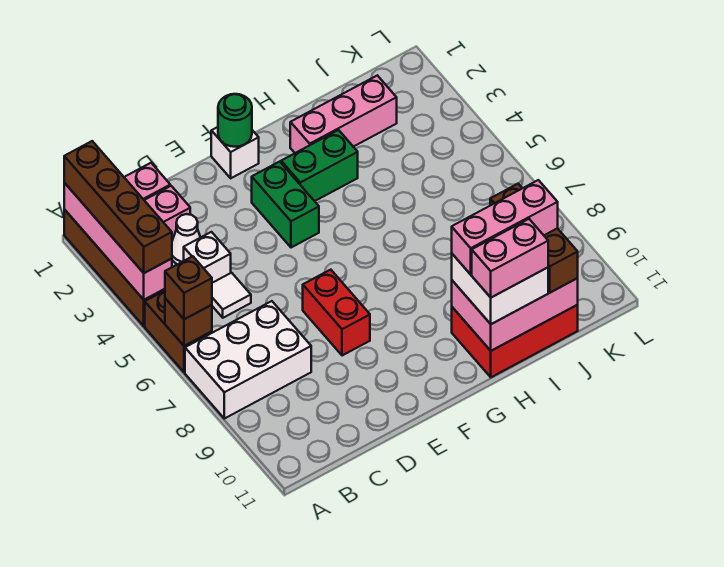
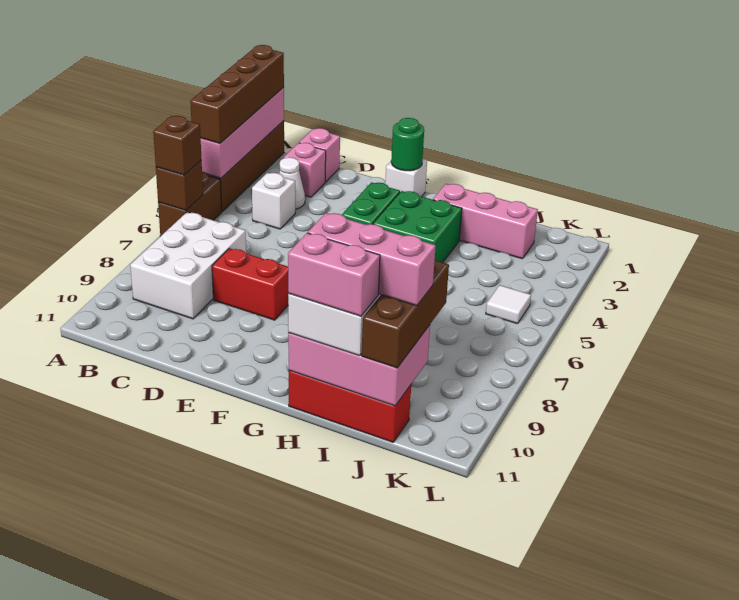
white 2x3 brick [185,301,311,419] -> white 2x3 brick turned to [130,212,246,319]
white 1x1 tile [212,273,251,318] -> white 1x1 tile moved to [486,285,531,324]
red 1x2 brick [303,270,370,356] -> red 1x2 brick turned to [212,248,288,320]
green 1x2 brick [281,130,358,201] -> green 2x2 brick [373,191,462,263]
red 2x3 brick [452,305,578,377] -> red 1x3 brick [289,370,411,442]

